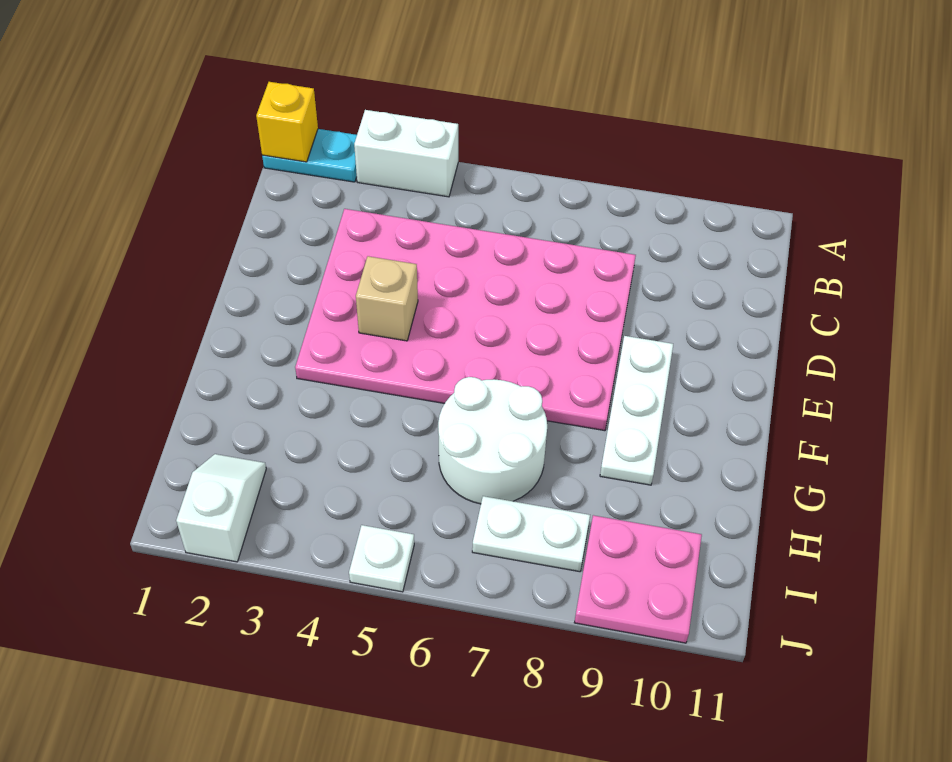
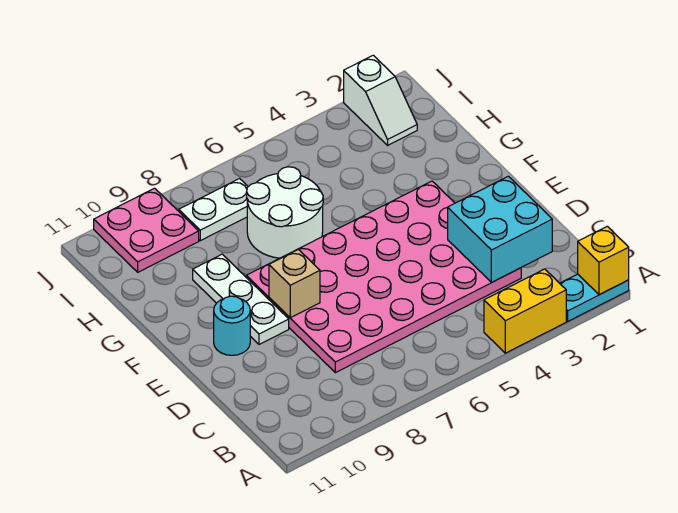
white 1x2 brick [354,110,458,197] -> yellow 1x2 brick [484,269,566,353]
none -> cyan 2x2 brick [448,176,552,282]
tan 1x1 brick [356,256,418,341] -> tan 1x1 brick moved to [269,249,320,318]
none -> cyan 1x1 round brick [214,296,250,355]
white 1x1 plate [349,525,414,592] -> none

